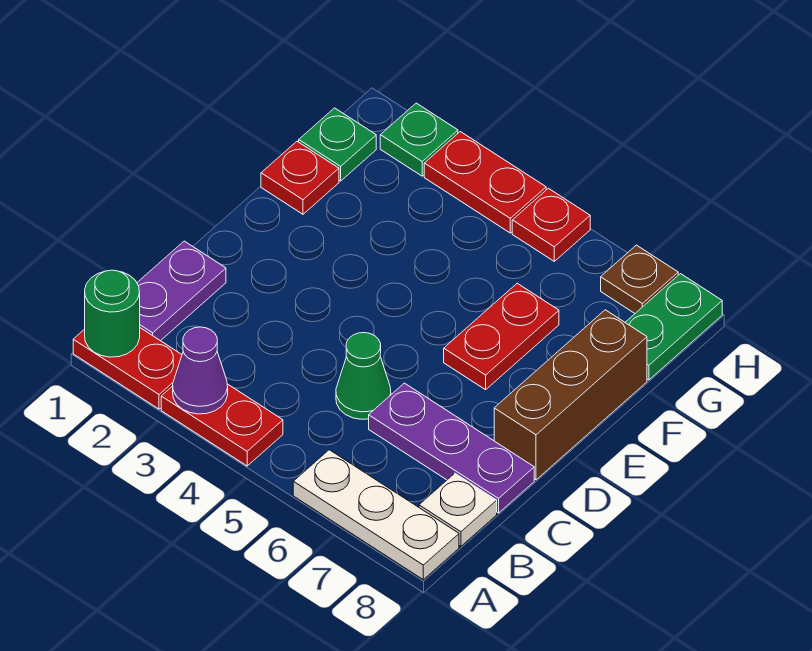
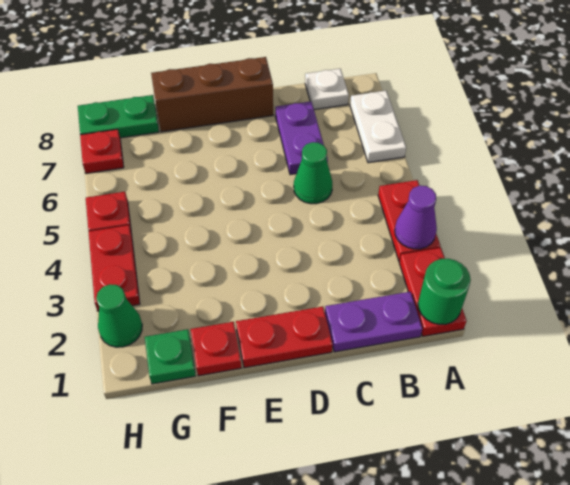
white 1x3 plate [293,450,459,579] -> white 1x2 plate [350,91,406,163]
purple 1x3 plate [369,383,534,513] -> purple 1x2 plate [275,101,328,175]
red 1x2 plate [444,283,559,390] -> red 1x2 plate moved to [236,306,333,368]
green 1x1 plate [380,103,458,176] -> green 1x1 cone [96,284,142,347]
brown 1x1 plate [601,245,678,313] -> red 1x1 plate [80,129,124,174]

